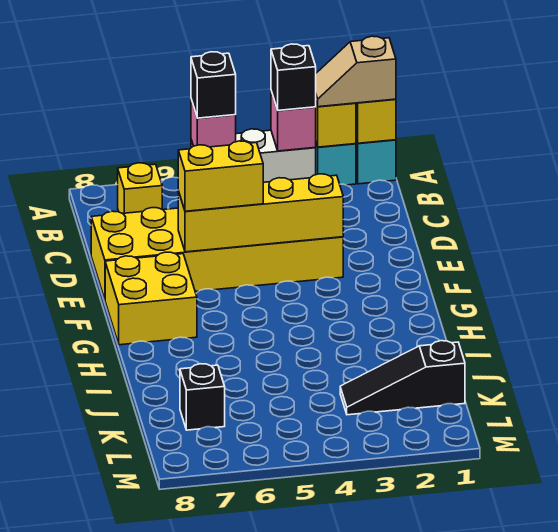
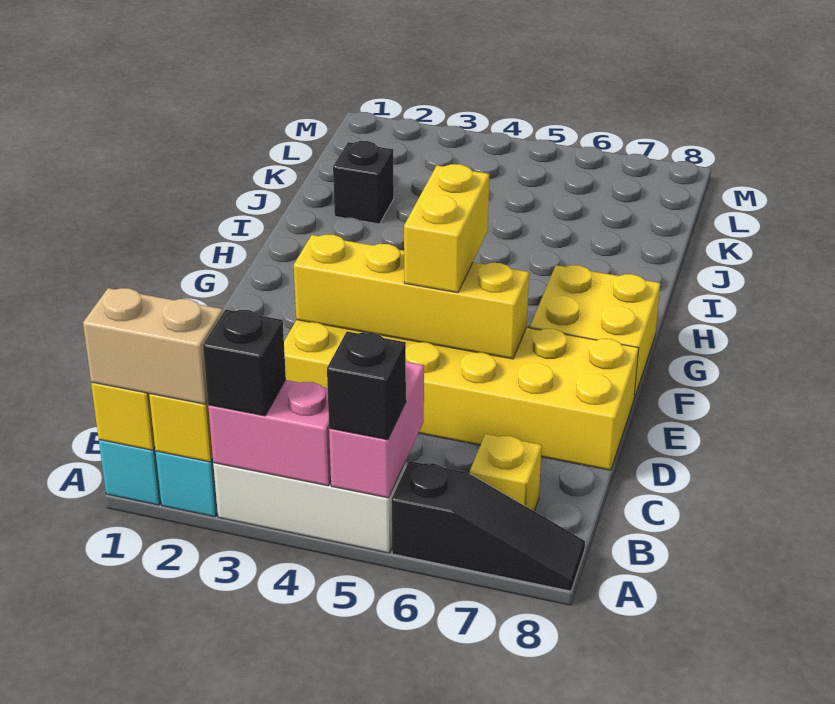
tan 1x2 slope [316,36,396,107] -> tan 1x2 brick [83,288,223,404]
pink 1x1 brick [271,91,316,151] -> pink 1x2 brick [208,380,331,486]
pink 1x1 brick [191,99,236,147] -> pink 1x2 brick [329,362,424,498]
yellow 1x2 brick [178,141,263,211] -> yellow 1x2 brick turned to [404,164,489,293]
black 1x3 slope [340,341,465,415] -> black 1x3 slope moved to [392,461,585,591]
black 1x1 brick [180,364,225,430] -> black 1x1 brick moved to [333,141,394,224]

